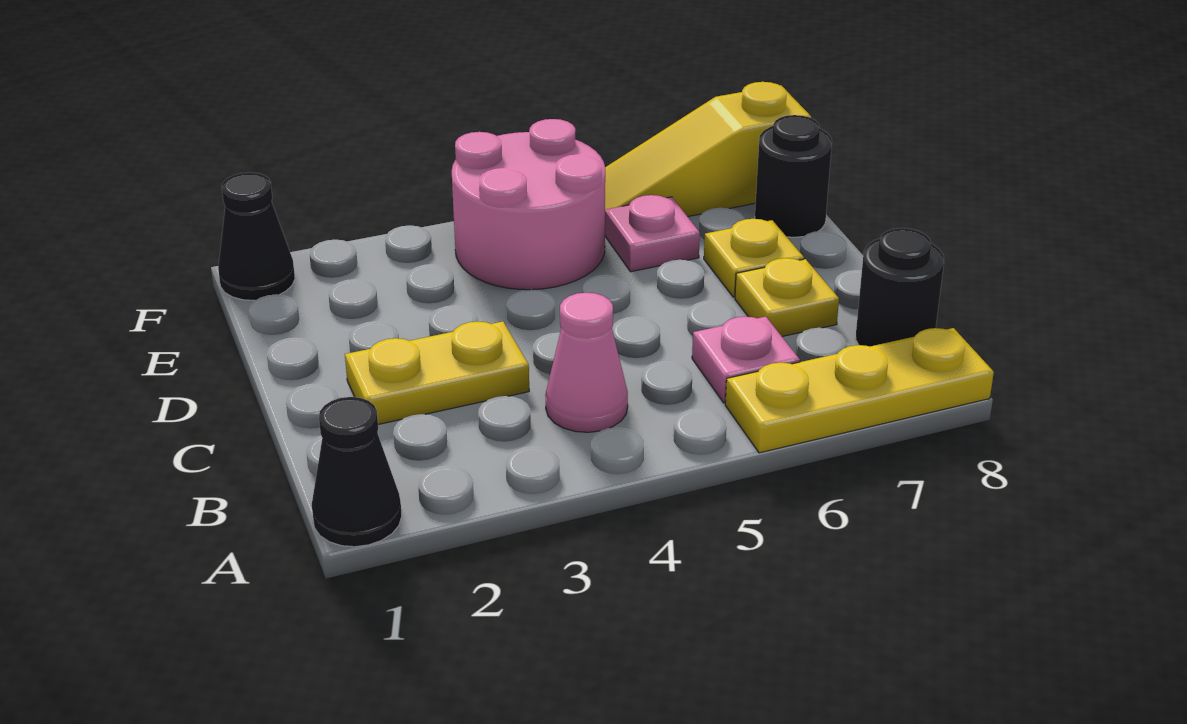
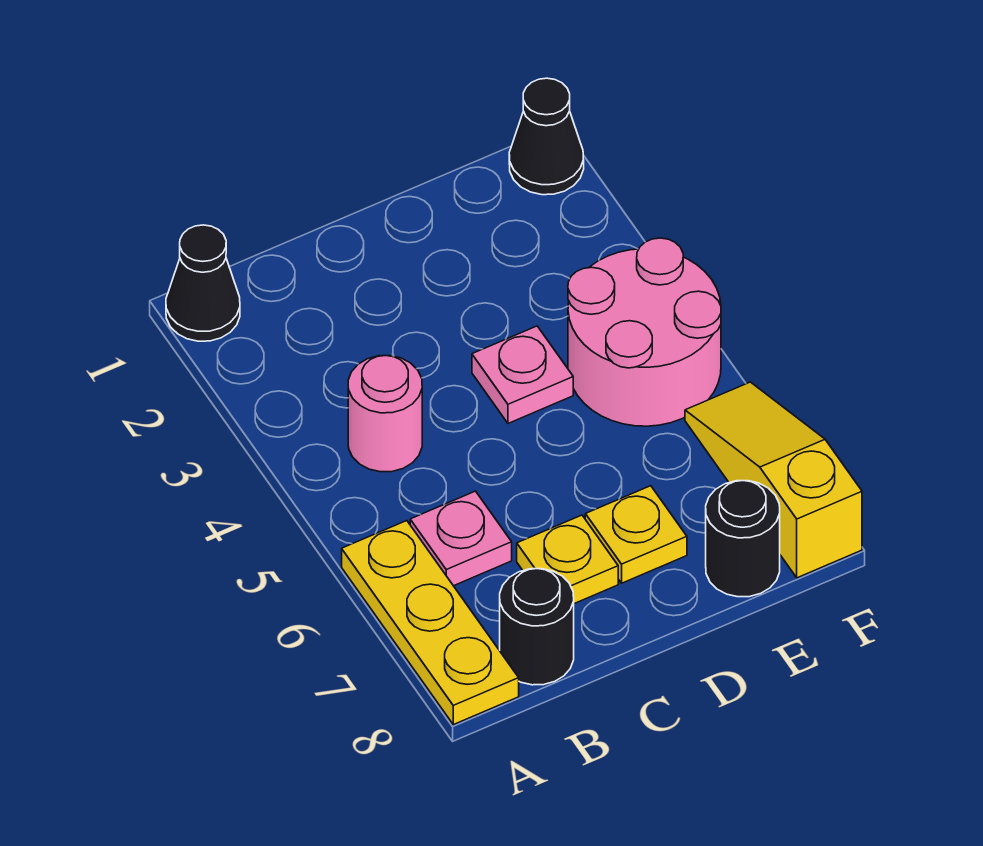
pink 1x1 cone [545,293,628,432] -> pink 1x1 round brick [348,356,422,472]
yellow 1x2 plate [345,321,529,424] -> none
pink 1x1 plate [605,195,700,272] -> pink 1x1 plate moved to [472,326,573,423]

